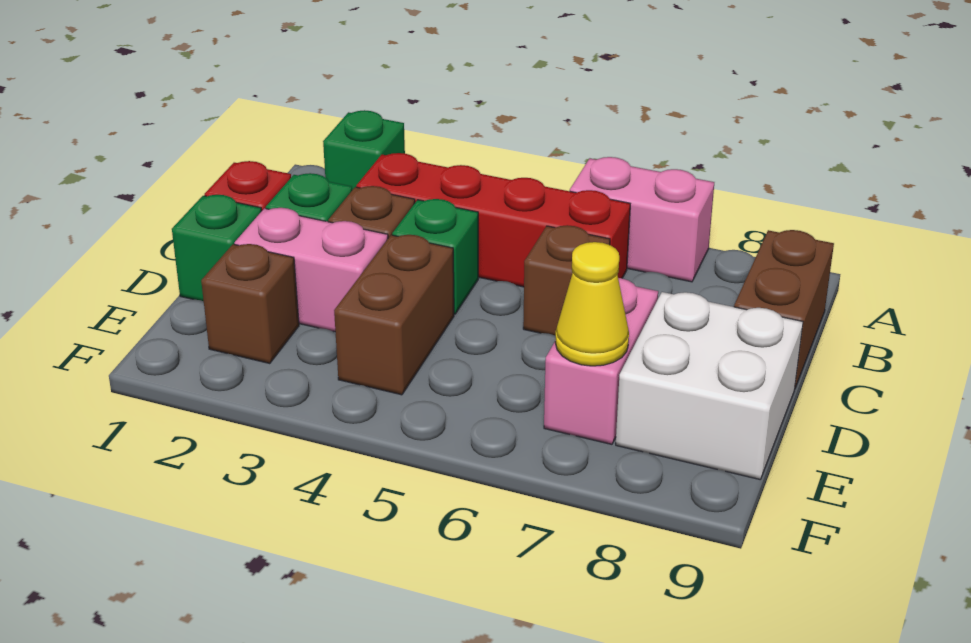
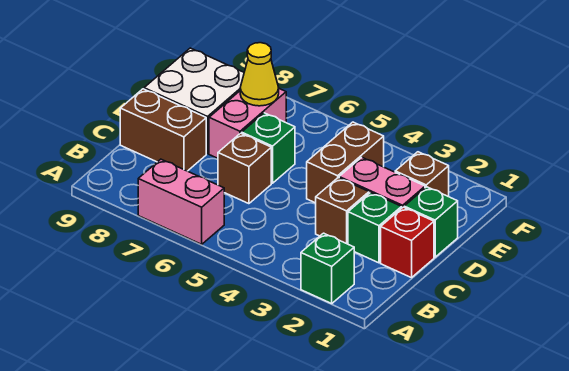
red 1x4 brick [356,153,630,287] -> none
brown 1x2 brick [734,230,834,388] -> brown 1x2 brick turned to [120,89,206,171]
green 1x1 brick [392,199,478,314] -> green 1x1 brick moved to [242,113,295,183]

